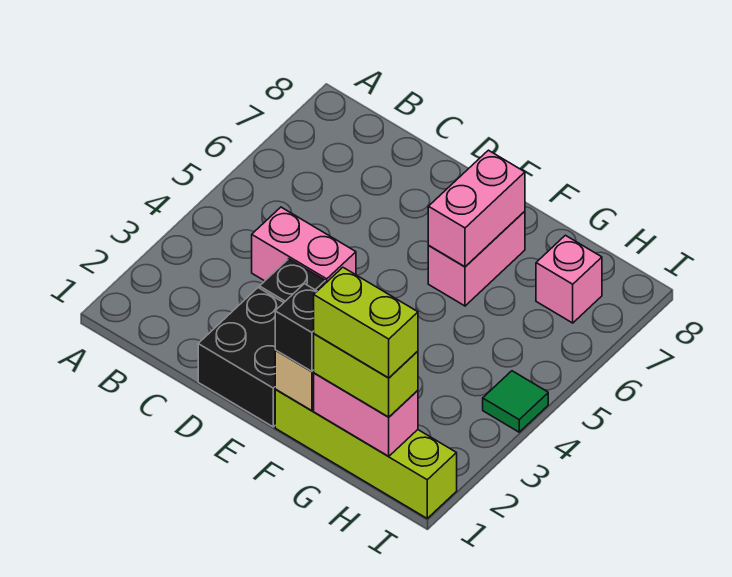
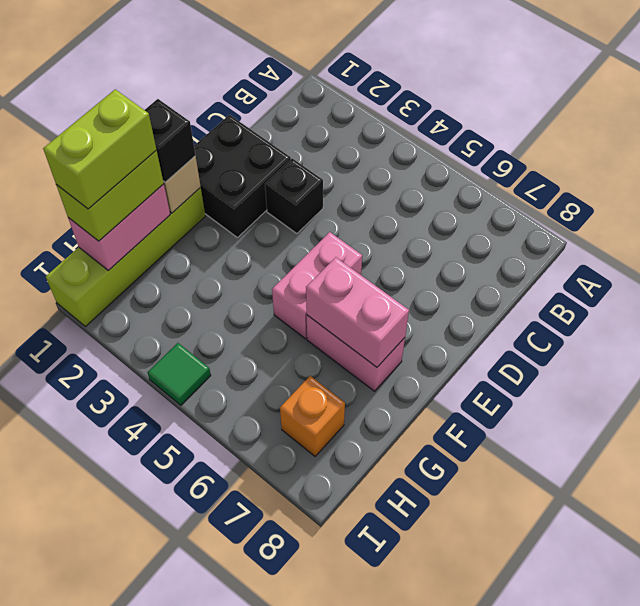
pink 1x2 brick [252,207,356,283] -> pink 1x2 brick moved to [272,232,362,339]
pink 1x1 brick [536,235,602,323] -> orange 1x1 brick [280,376,345,456]

